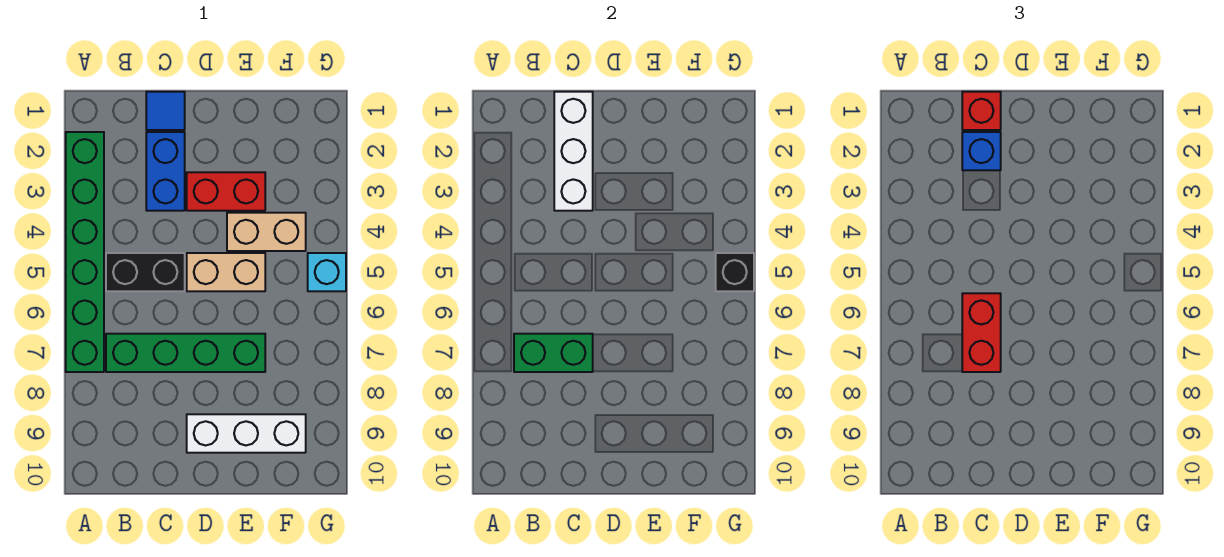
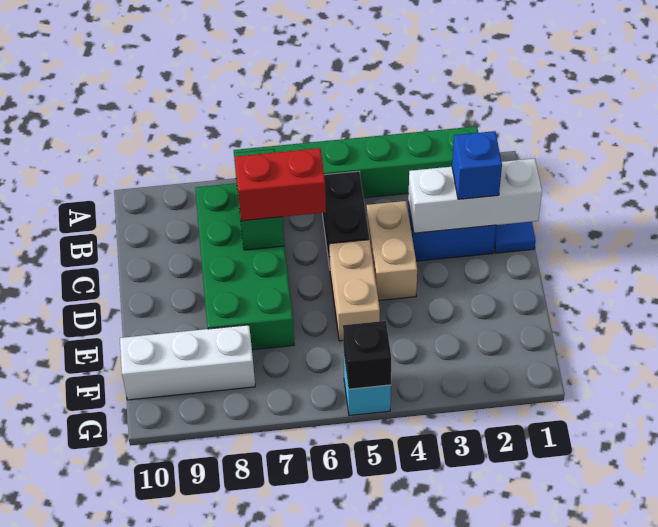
green 1x4 brick [106,334,265,372] -> green 2x4 brick [195,183,294,350]
red 1x1 brick [962,92,1001,130] -> none
red 1x2 brick [187,172,265,211] -> none
white 1x3 brick [187,414,306,453] -> white 1x3 brick turned to [120,325,255,400]
tan 1x2 brick [227,213,306,251] -> tan 1x2 brick moved to [366,201,417,300]

